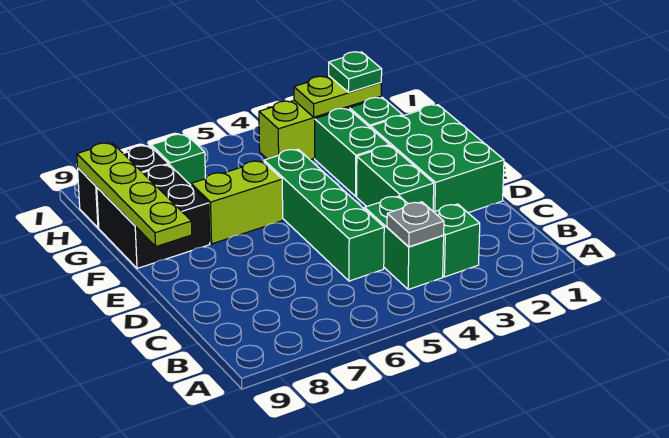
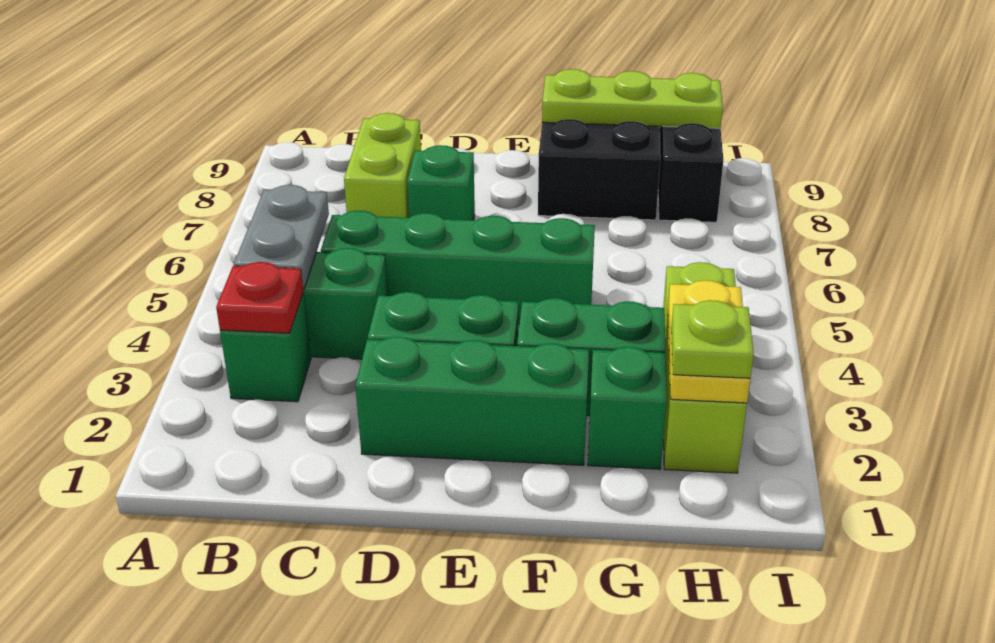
none -> red 1x1 plate [216,262,303,333]
grey 1x1 plate [387,202,444,247] -> grey 1x2 plate [234,185,329,290]
green 2x3 brick [371,105,504,213] -> green 1x3 brick [355,337,589,465]
lime 1x4 plate [77,143,192,247] -> lime 1x3 plate [542,69,723,128]
lime 1x2 brick [191,161,283,244] -> lime 1x2 brick moved to [344,113,421,218]
lime 1x2 plate [294,76,381,117] -> yellow 1x2 plate [668,280,750,403]
green 1x1 plate [329,52,382,92] -> lime 1x1 plate [671,300,754,378]
green 1x1 brick [151,134,206,185] -> green 1x1 brick moved to [407,145,475,220]

